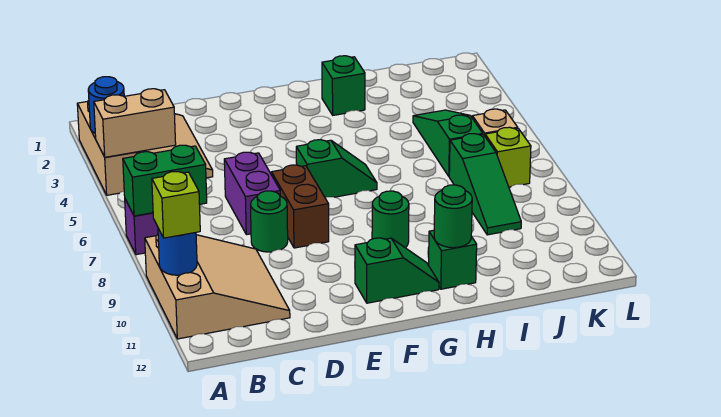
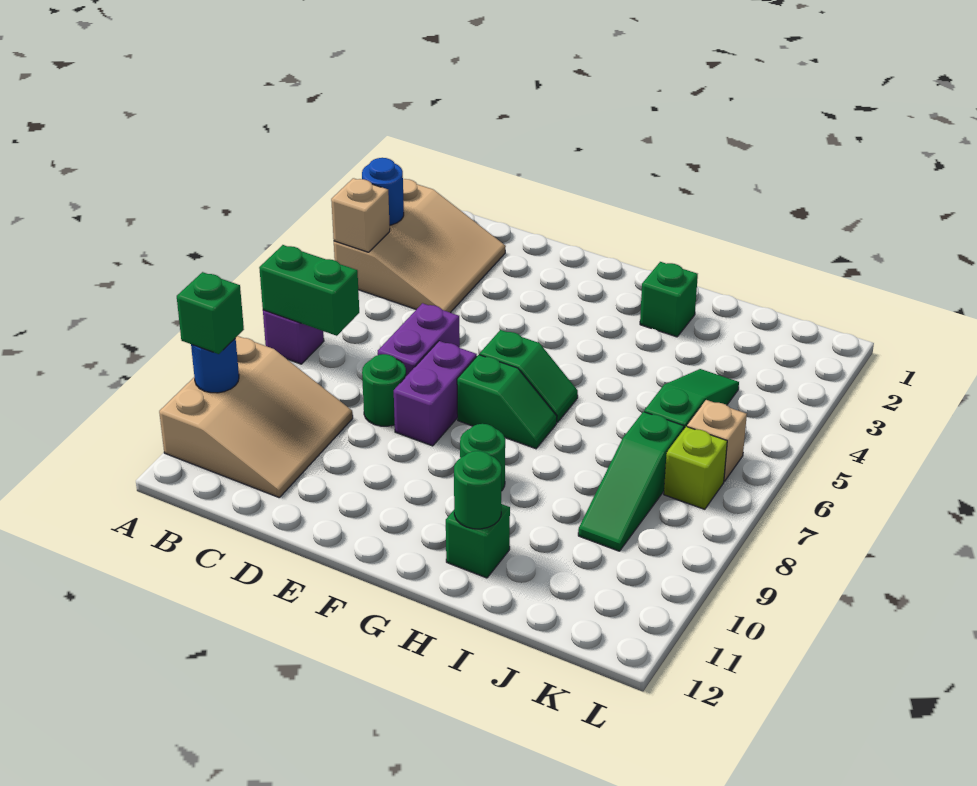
tan 1x2 brick [94,89,176,157] -> tan 1x1 brick [331,178,390,252]
lime 1x1 brick [152,172,200,238] -> green 1x1 brick [177,272,244,354]
brown 1x2 brick [271,165,329,248] -> purple 1x2 brick [394,341,477,446]
green 1x2 slope [355,238,439,303] -> green 1x2 slope moved to [457,355,557,449]

